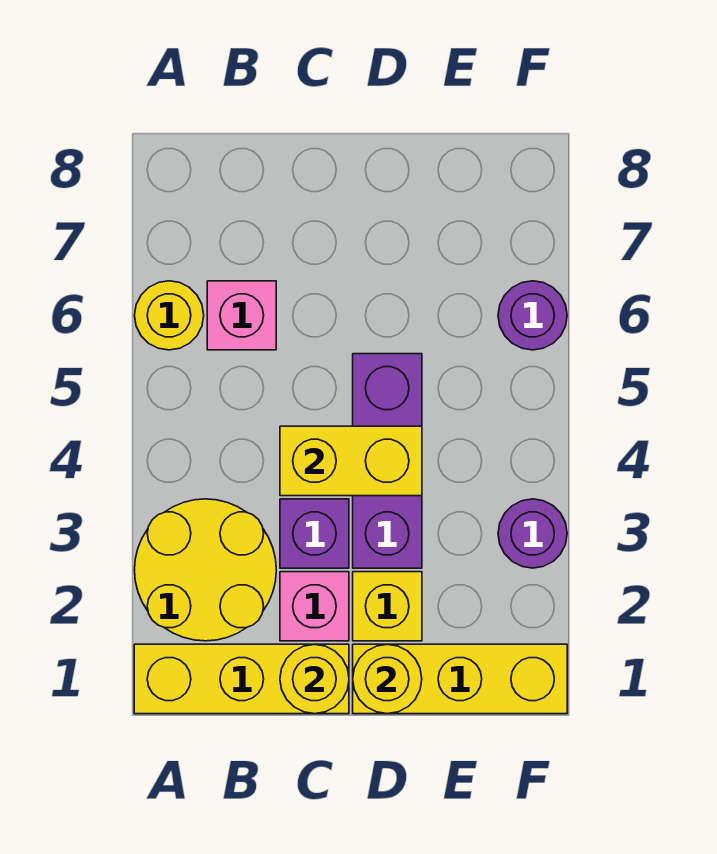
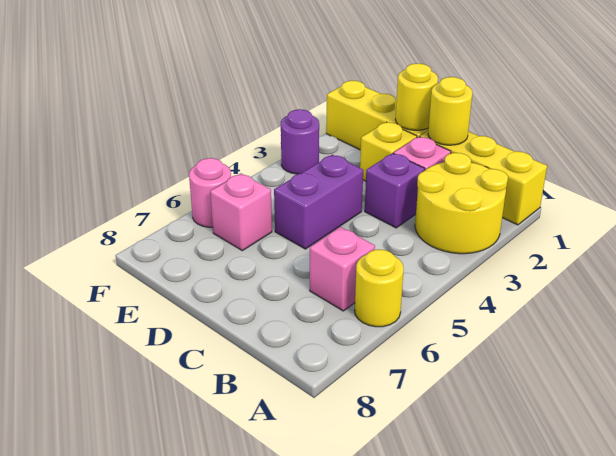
yellow 1x2 brick [280,426,422,496] -> none
purple 1x3 brick [353,354,422,568] -> purple 1x2 brick [274,155,363,249]
none -> pink 1x1 brick [210,174,272,251]
purple 1x1 round brick [498,281,567,350] -> pink 1x1 round brick [189,158,231,227]

